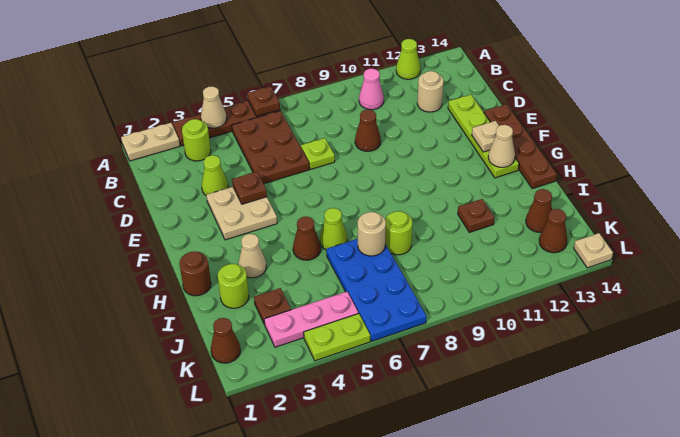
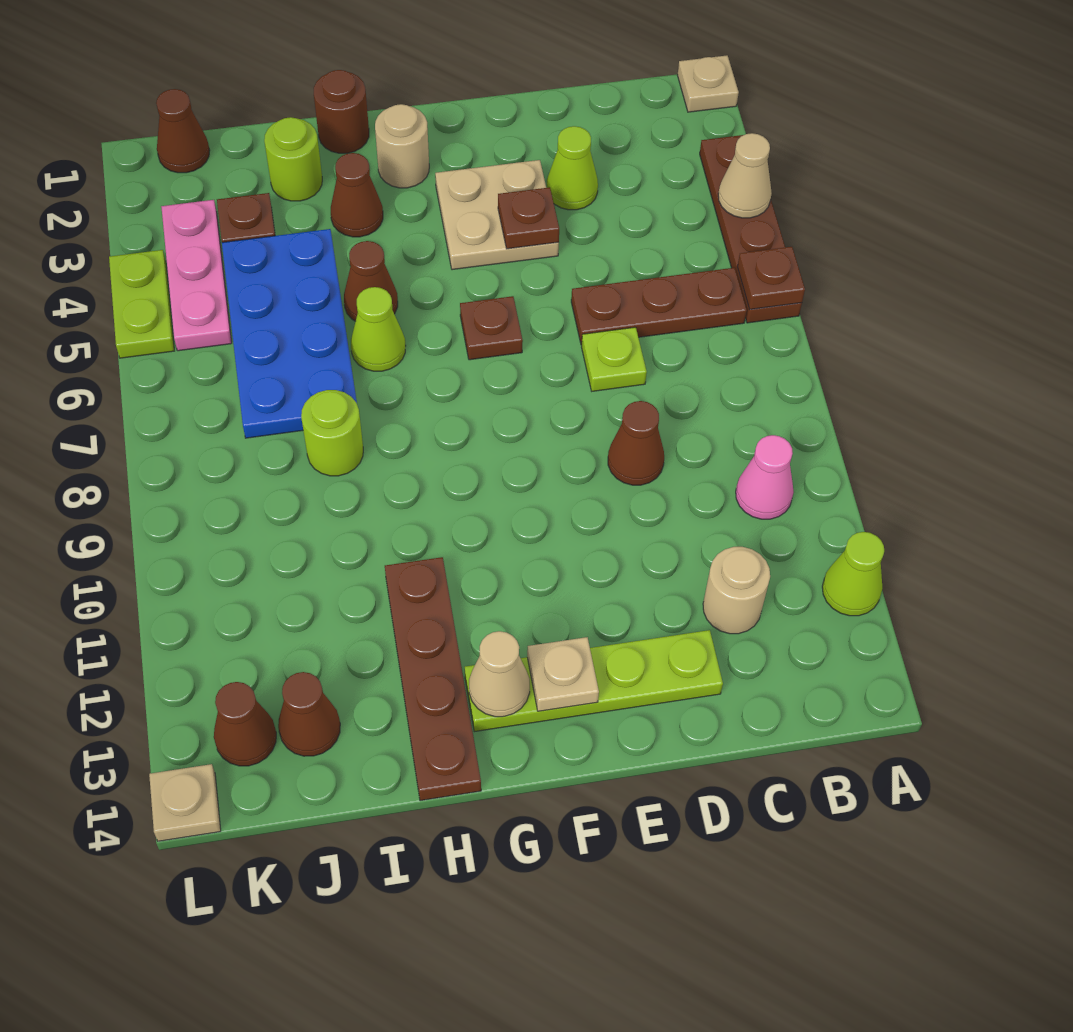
tan 1x2 plate [121,123,180,161] -> tan 1x1 plate [678,55,739,112]
lime 1x1 round brick [182,119,211,161] -> none
brown 2x3 plate [232,111,309,184] -> brown 1x3 plate [571,268,747,345]
brown 1x4 plate [484,104,557,189] -> brown 1x4 plate turned to [385,557,481,801]
tan 1x1 cone [238,234,266,278] -> brown 1x1 cone [331,153,383,237]
blue 2x4 plate [326,239,426,341] -> blue 2x4 plate turned to [222,229,357,438]
tan 1x1 round brick [358,212,386,256] -> tan 1x1 round brick moved to [375,104,429,188]
brown 1x1 plate [458,199,495,232] -> brown 1x1 plate moved to [460,296,523,360]

